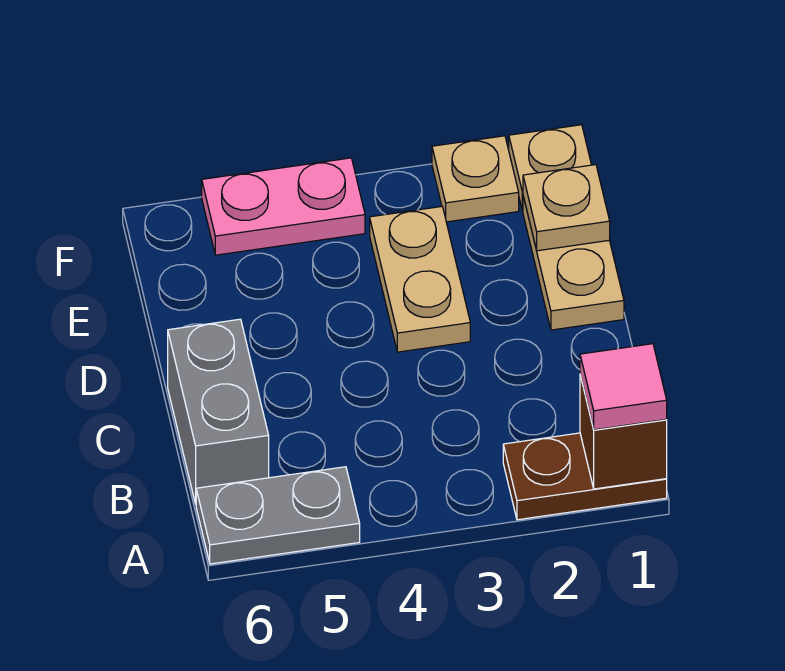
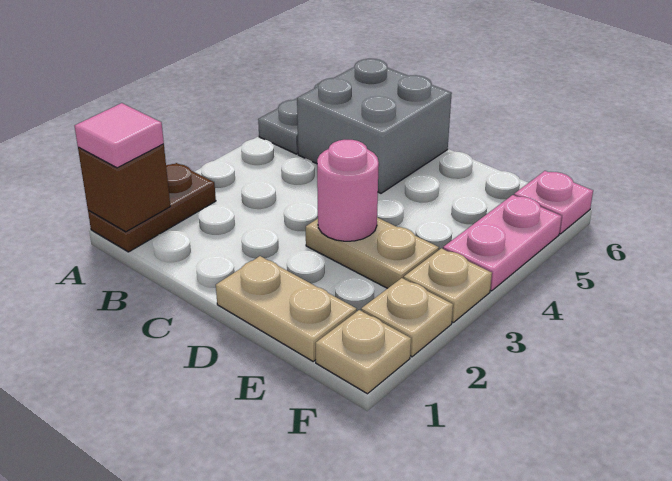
grey 1x2 brick [168,319,269,504] -> grey 2x2 brick [297,59,452,193]
none -> pink 1x1 round brick [317,140,379,241]
tan 1x1 plate [523,165,610,251] -> tan 1x1 plate moved to [404,248,492,322]
none -> pink 1x1 plate [514,171,593,234]

